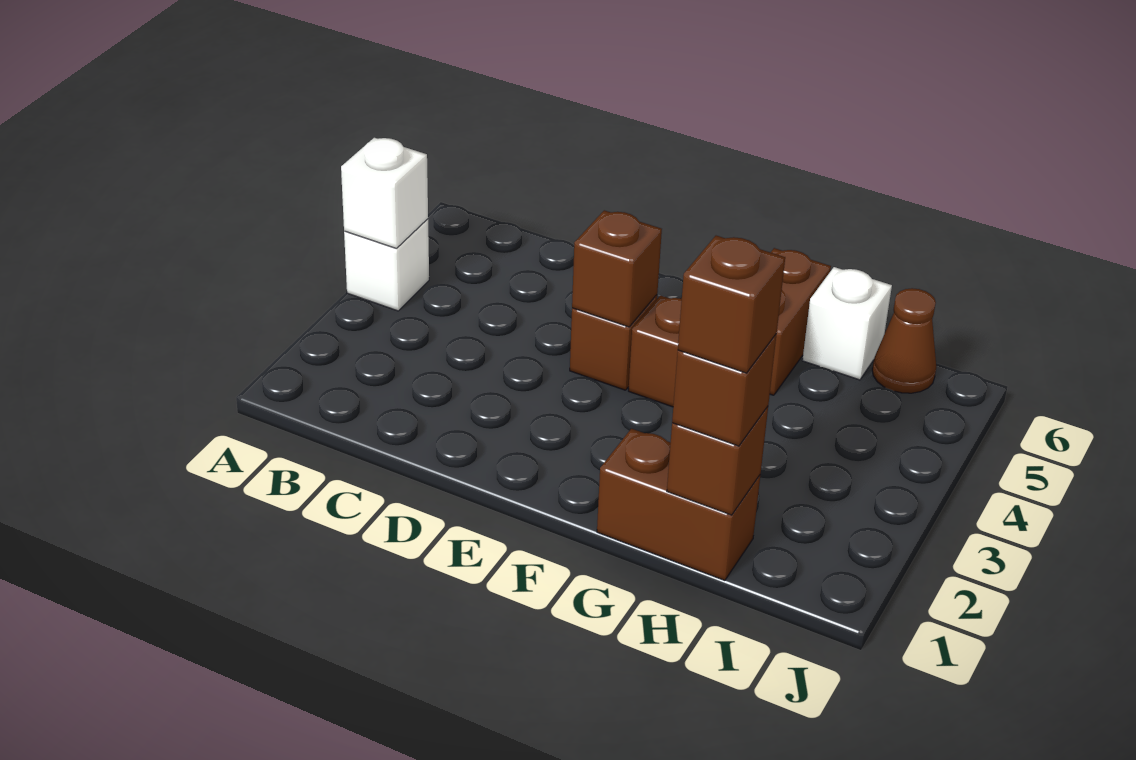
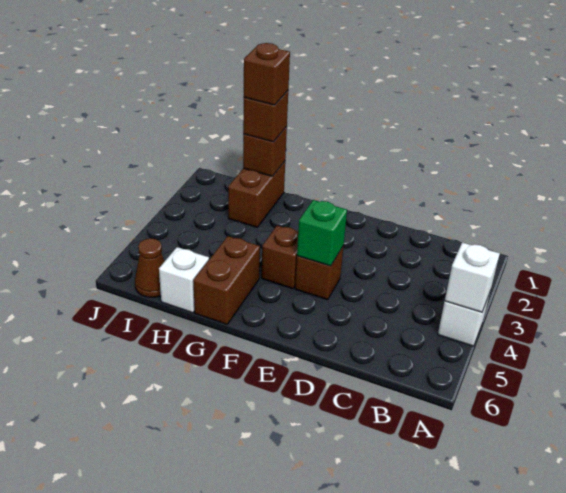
brown 1x1 brick [572,210,662,327] -> green 1x1 brick [297,200,347,266]
brown 1x2 brick [597,429,760,580] -> brown 1x2 brick turned to [228,161,285,227]

